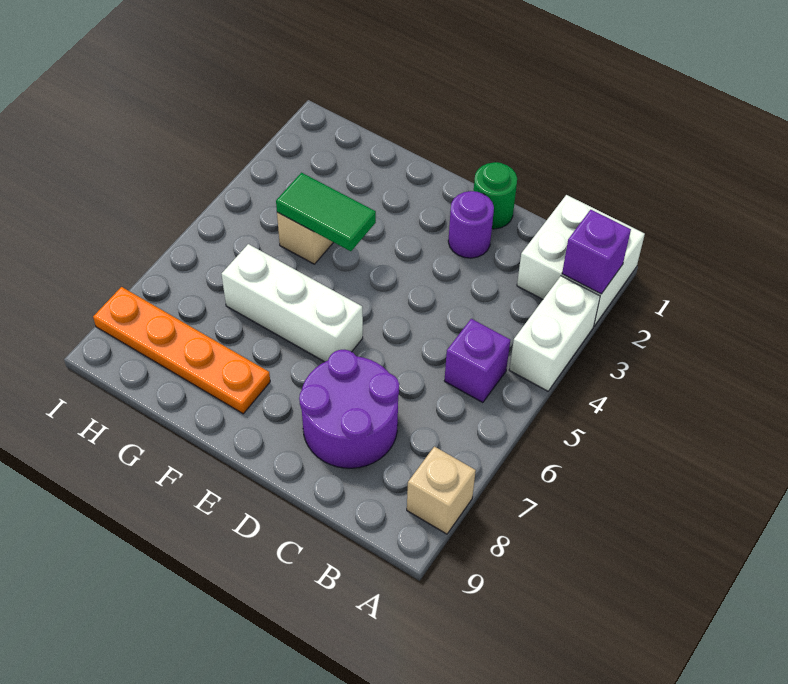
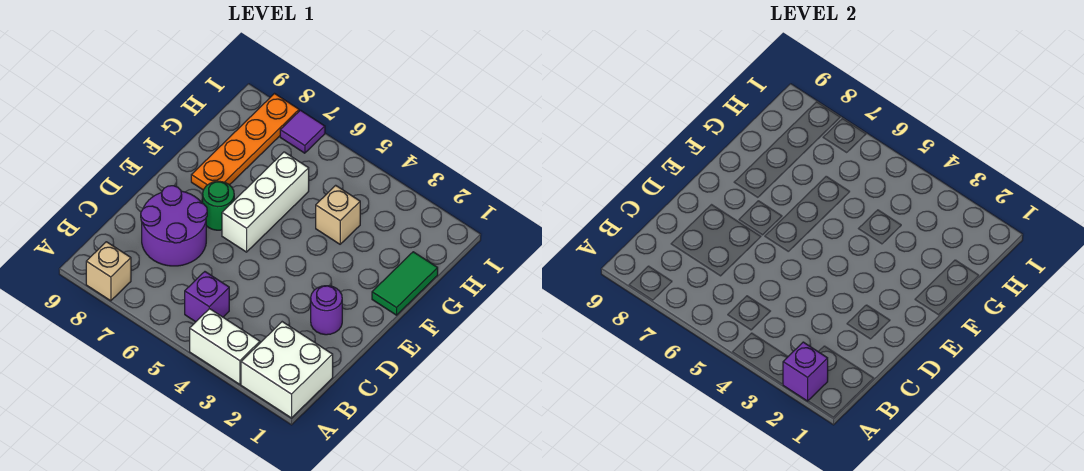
green 1x1 round brick [474,162,517,229] -> green 1x1 round brick moved to [203,181,234,230]
green 1x2 tile [276,173,376,251] -> green 1x2 tile moved to [372,252,438,315]
none -> purple 1x1 tile [280,110,325,153]

